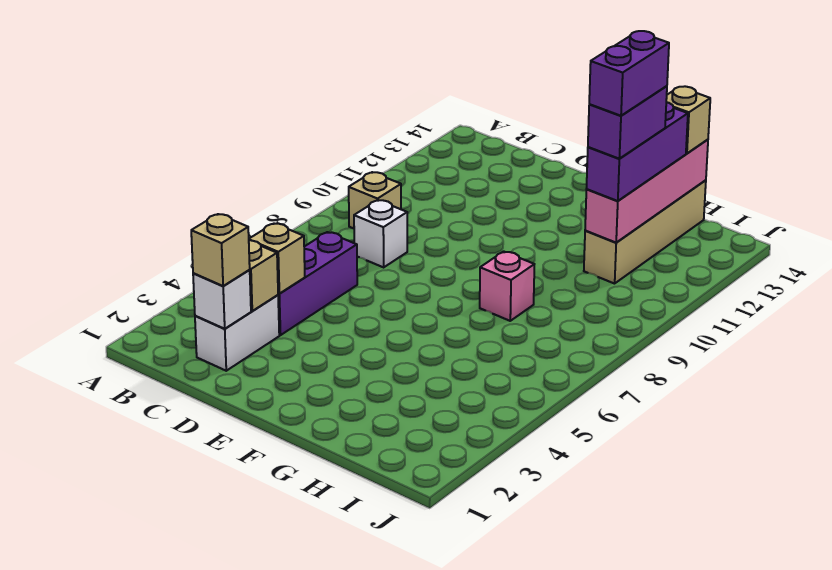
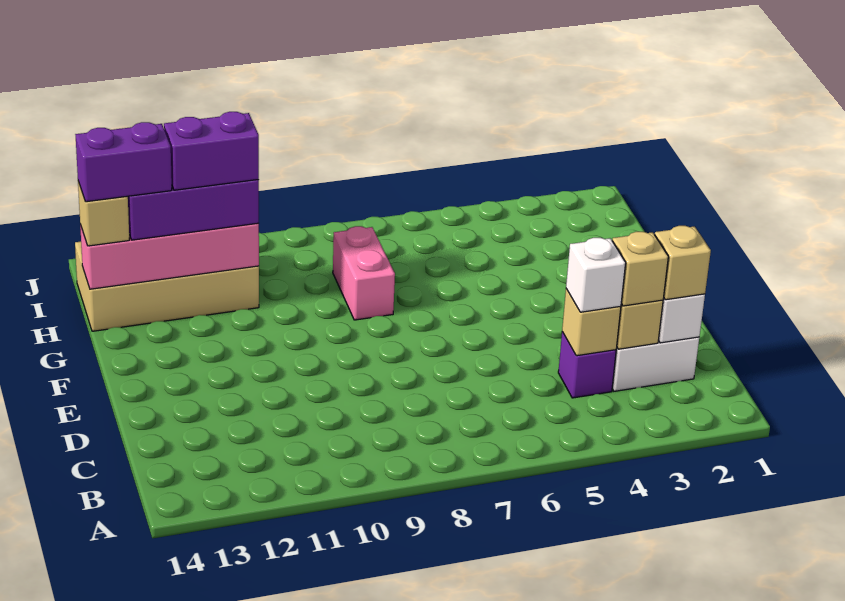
tan 1x1 brick [349,172,401,229] -> tan 1x1 brick moved to [612,232,668,306]
purple 1x3 brick [278,232,357,335] -> purple 1x1 brick [558,332,616,398]
white 1x1 brick [354,200,407,267] -> white 1x1 brick moved to [566,238,626,312]
pink 1x1 brick [480,251,534,321] -> pink 1x2 brick [333,226,395,320]
tan 1x4 brick [584,180,706,284] -> tan 2x4 brick [75,242,259,331]
purple 1x2 brick [589,31,669,116] -> purple 1x2 brick moved to [75,122,172,202]

